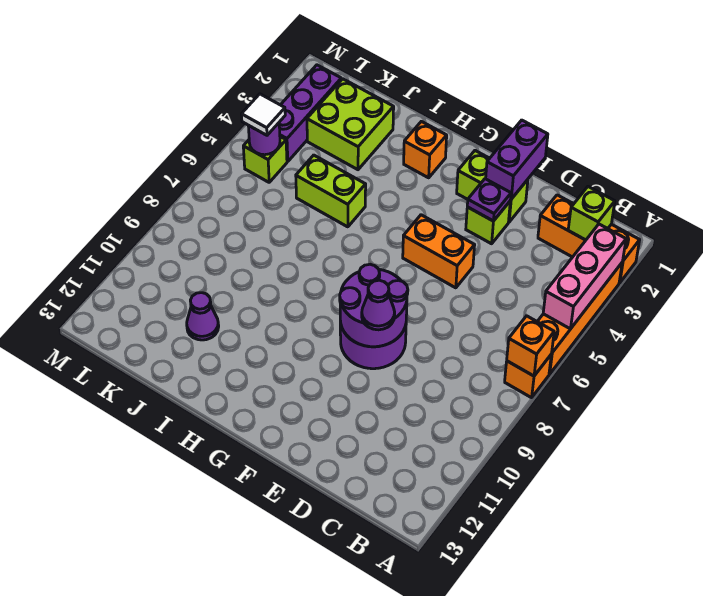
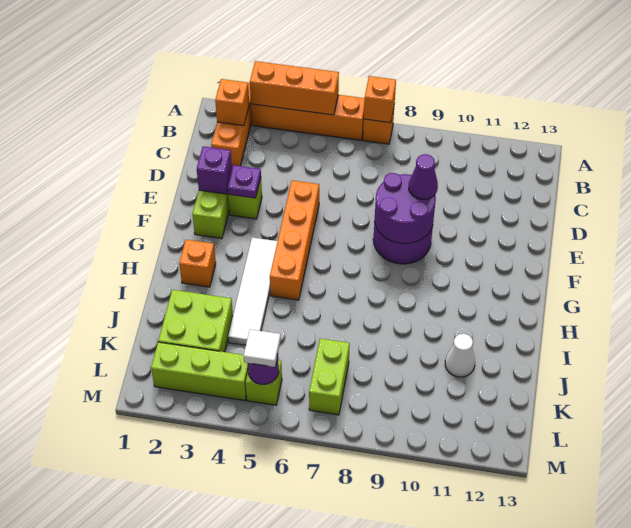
pink 1x3 brick [543,224,626,329] -> orange 1x3 brick [250,61,339,115]
lime 1x1 brick [568,187,615,240] -> orange 1x1 brick [215,79,249,126]
purple 1x2 brick [486,120,548,199] -> purple 1x1 brick [197,146,232,194]
orange 1x2 brick [403,215,475,288] -> orange 1x4 brick [270,180,319,300]
none -> white 1x4 tile [228,238,278,345]
lime 1x2 brick [296,155,366,227] -> lime 1x2 brick moved to [309,339,350,415]
purple 1x1 cone [187,293,219,340] -> white 1x1 cone [445,334,475,377]
purple 1x3 brick [279,65,341,162] -> lime 1x3 brick [151,342,248,400]

